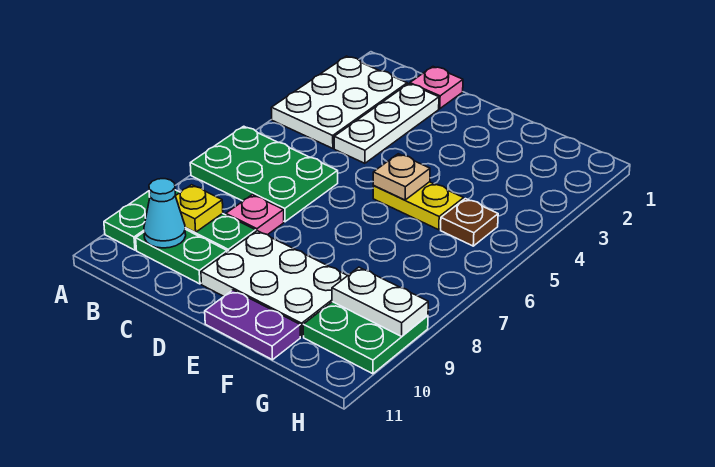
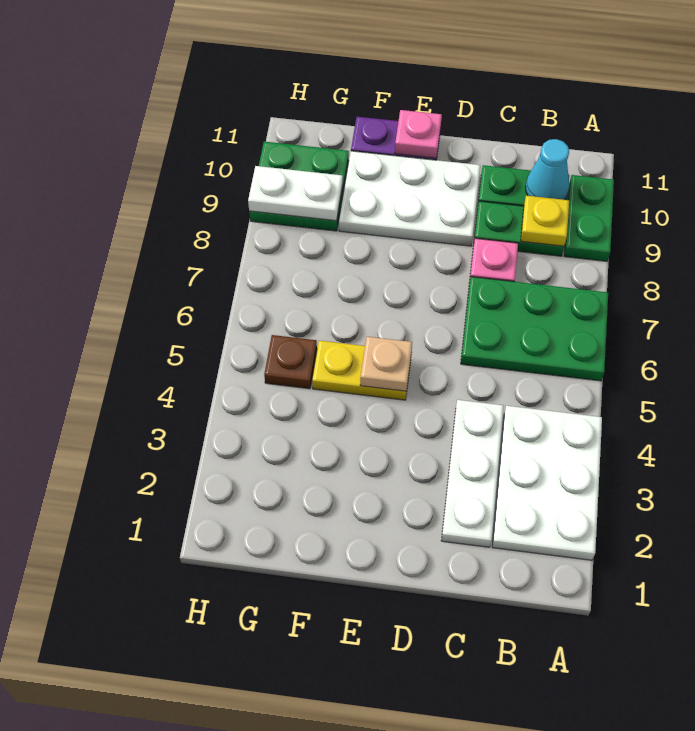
pink 1x1 plate [410,67,463,109] -> pink 1x1 plate moved to [395,110,442,158]

